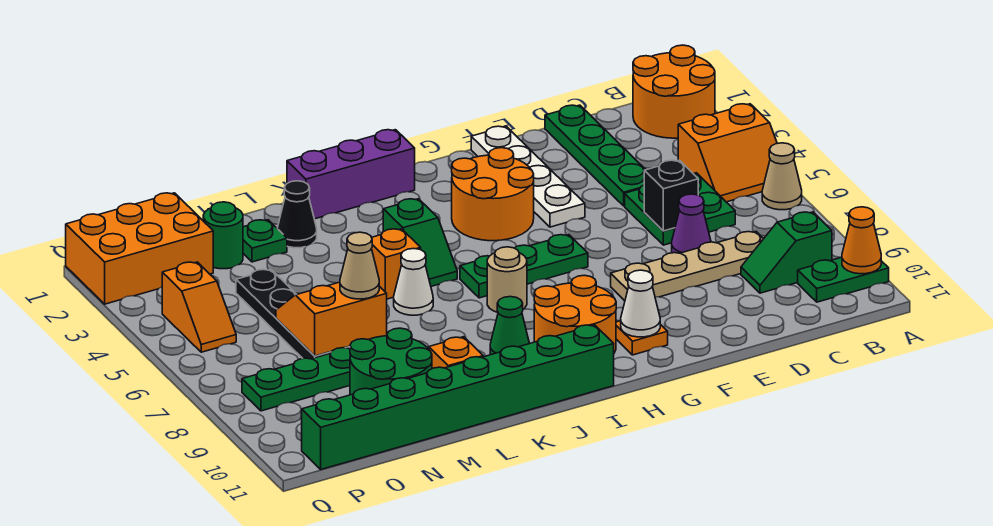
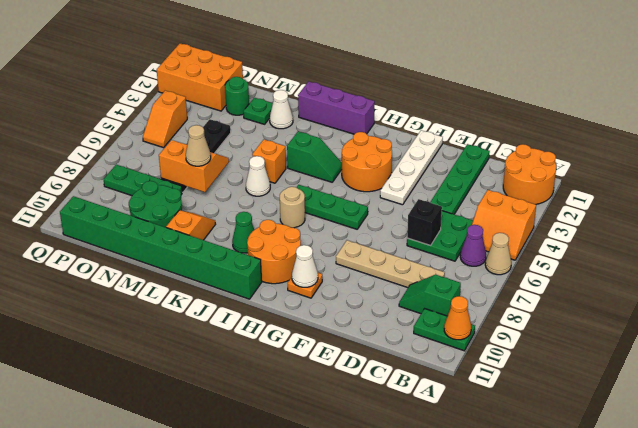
purple 1x1 cone [672,194,711,253] -> purple 1x1 cone moved to [460,225,486,266]
green 1x2 slope [383,199,457,286] -> green 1x2 slope turned to [287,131,342,182]
black 1x1 cone [277,181,317,248] -> white 1x1 cone [270,90,293,129]

